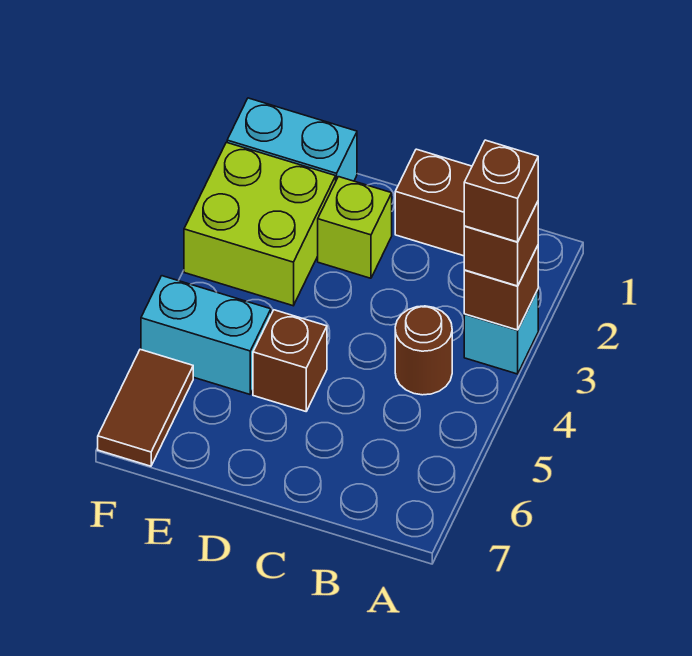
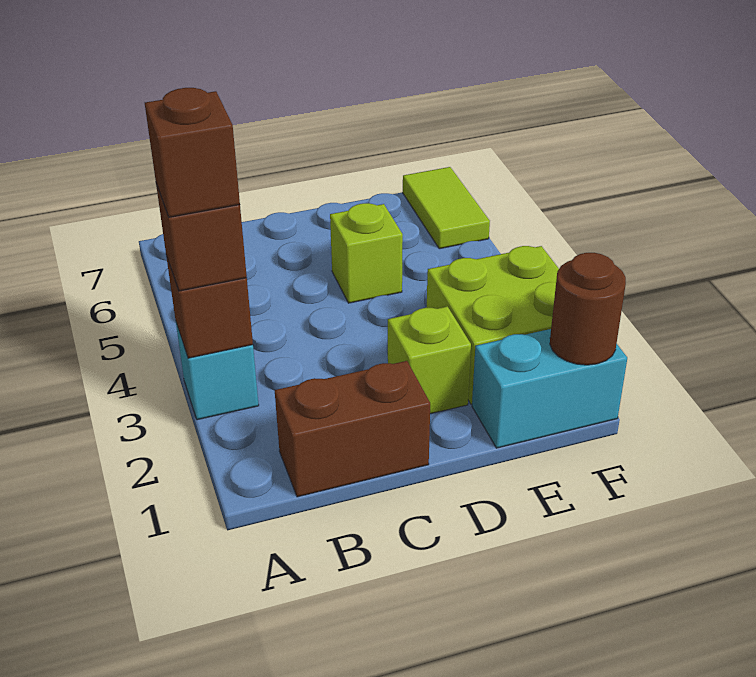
brown 1x1 round brick [395,306,452,395] -> brown 1x1 round brick moved to [550,253,626,365]
brown 1x1 brick [253,310,327,411] -> lime 1x1 brick [330,203,403,303]
cyan 1x2 brick [141,276,271,394] -> none
brown 1x2 tile [98,349,193,466] -> lime 1x2 tile [403,167,490,249]

